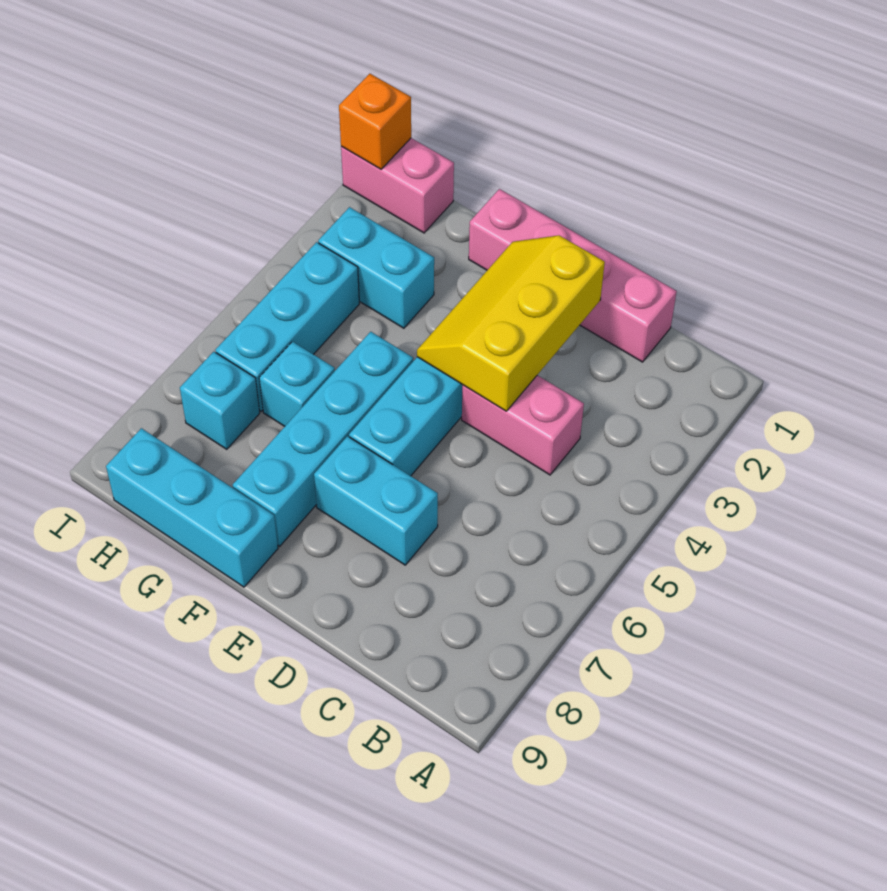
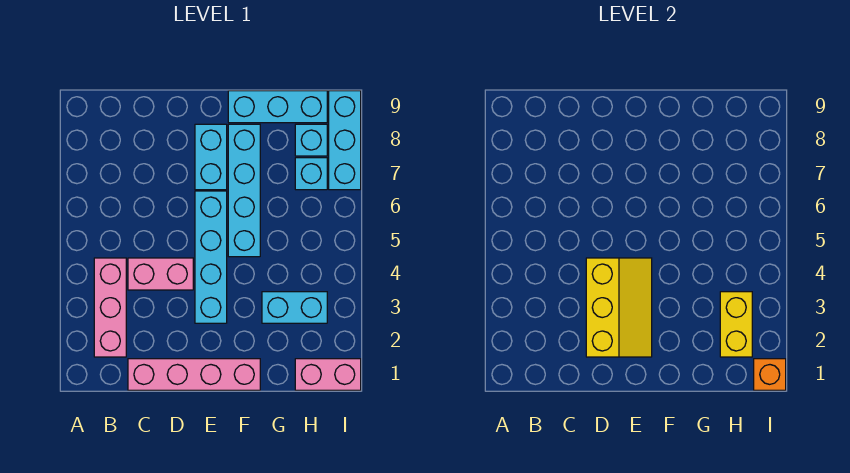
none -> pink 1x3 brick [94,258,126,357]
cyan 1x2 brick [314,436,438,565] -> cyan 1x2 brick turned to [195,124,227,190]
cyan 1x1 brick [259,342,335,426] -> cyan 1x1 brick moved to [295,124,327,156]
none -> yellow 1x2 brick [720,292,752,357]
cyan 1x3 brick [216,242,359,411] -> cyan 1x3 brick moved to [329,91,361,190]

